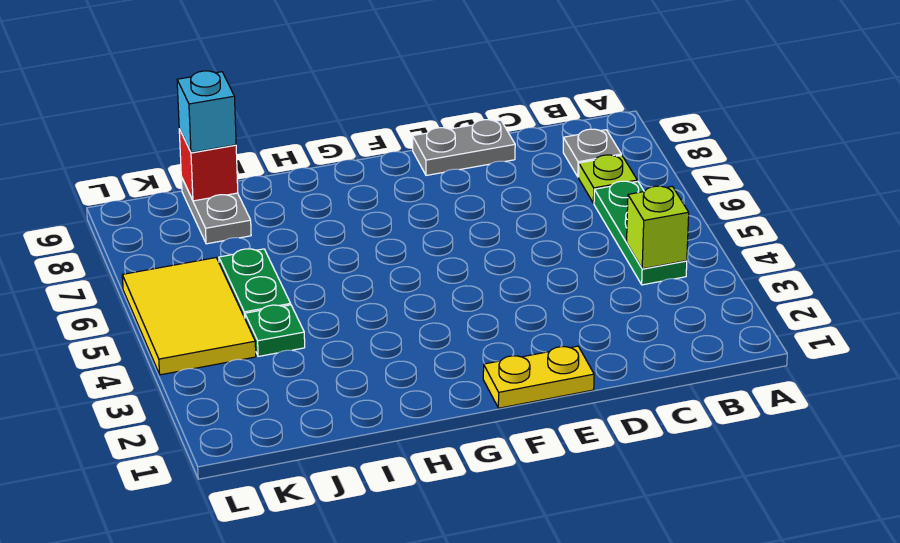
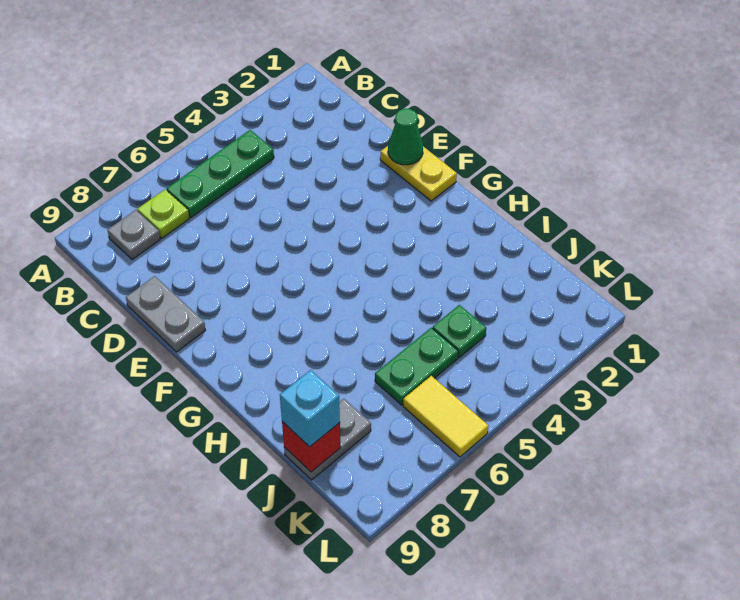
lime 1x1 brick [627,186,689,269] -> none
none -> green 1x1 cone [388,109,423,165]
yellow 2x3 tile [122,258,256,375] -> yellow 1x2 tile [403,376,488,457]

